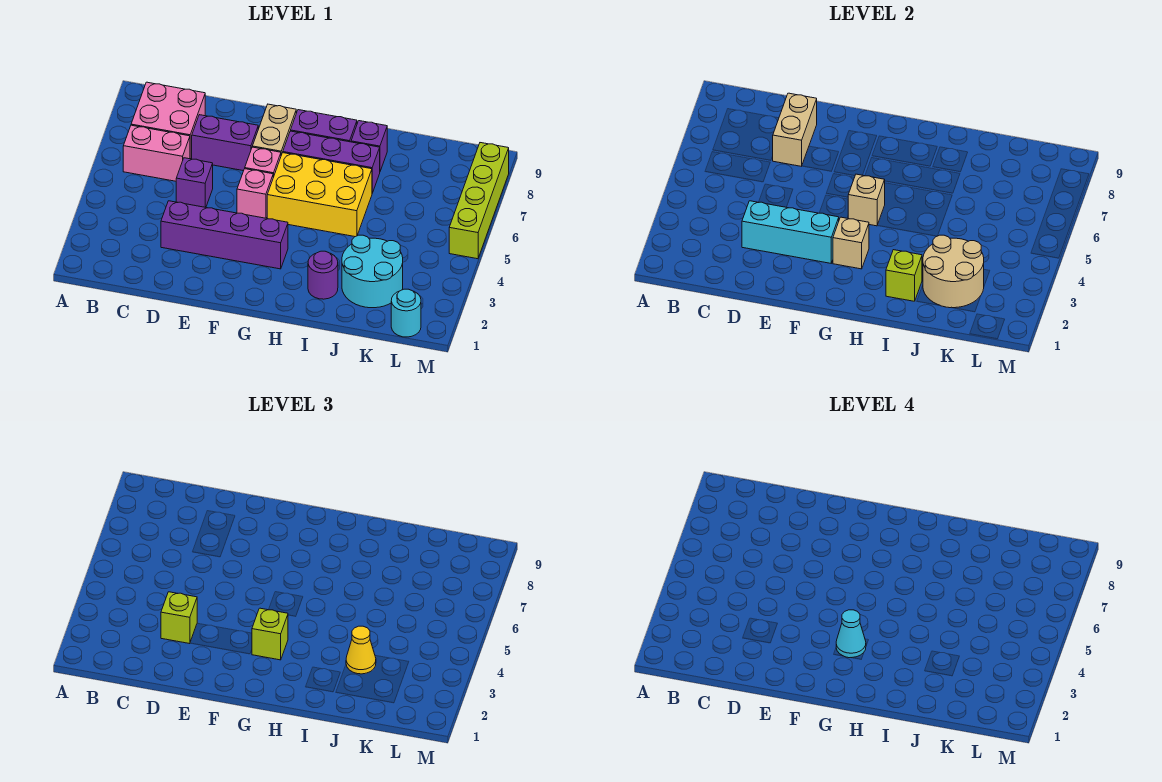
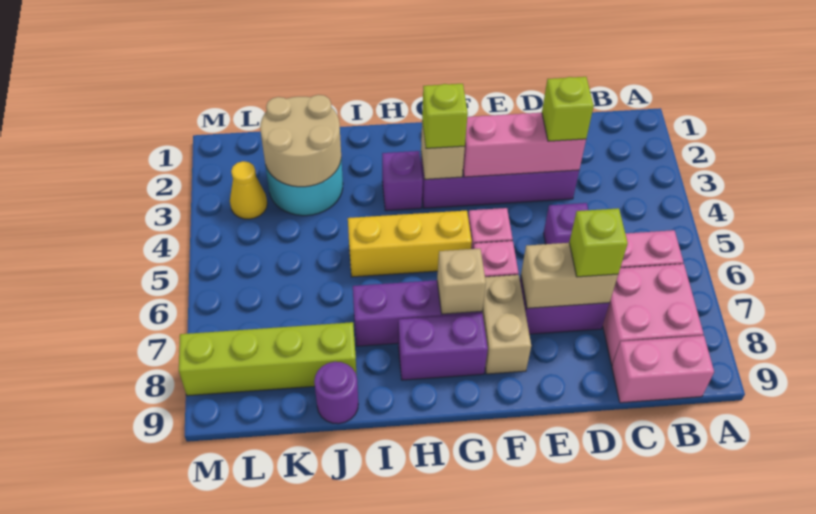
none -> pink 1x2 brick [612,336,714,403]
cyan 1x3 brick [742,201,839,263] -> pink 1x3 brick [463,113,586,177]
tan 1x2 brick [773,93,817,166] -> tan 1x2 brick turned to [521,243,618,308]
cyan 1x1 cone [836,610,866,658] -> none
yellow 2x3 brick [267,153,372,237] -> yellow 1x3 brick [348,210,472,277]
tan 1x1 brick [848,174,885,226] -> tan 1x1 brick moved to [437,249,486,314]
purple 1x1 round brick [308,251,338,299] -> purple 1x1 round brick moved to [314,362,358,424]
lime 1x1 brick [886,250,922,301] -> lime 1x1 brick moved to [569,208,628,277]
purple 1x1 brick [351,121,387,171] -> purple 1x1 brick moved to [382,151,423,211]
yellow 1x1 cone [346,626,376,674] -> yellow 1x1 cone moved to [230,161,267,219]
cyan 1x1 round brick [391,289,421,337] -> none
lime 1x4 brick [449,143,509,259] -> lime 1x4 brick turned to [179,322,357,396]

